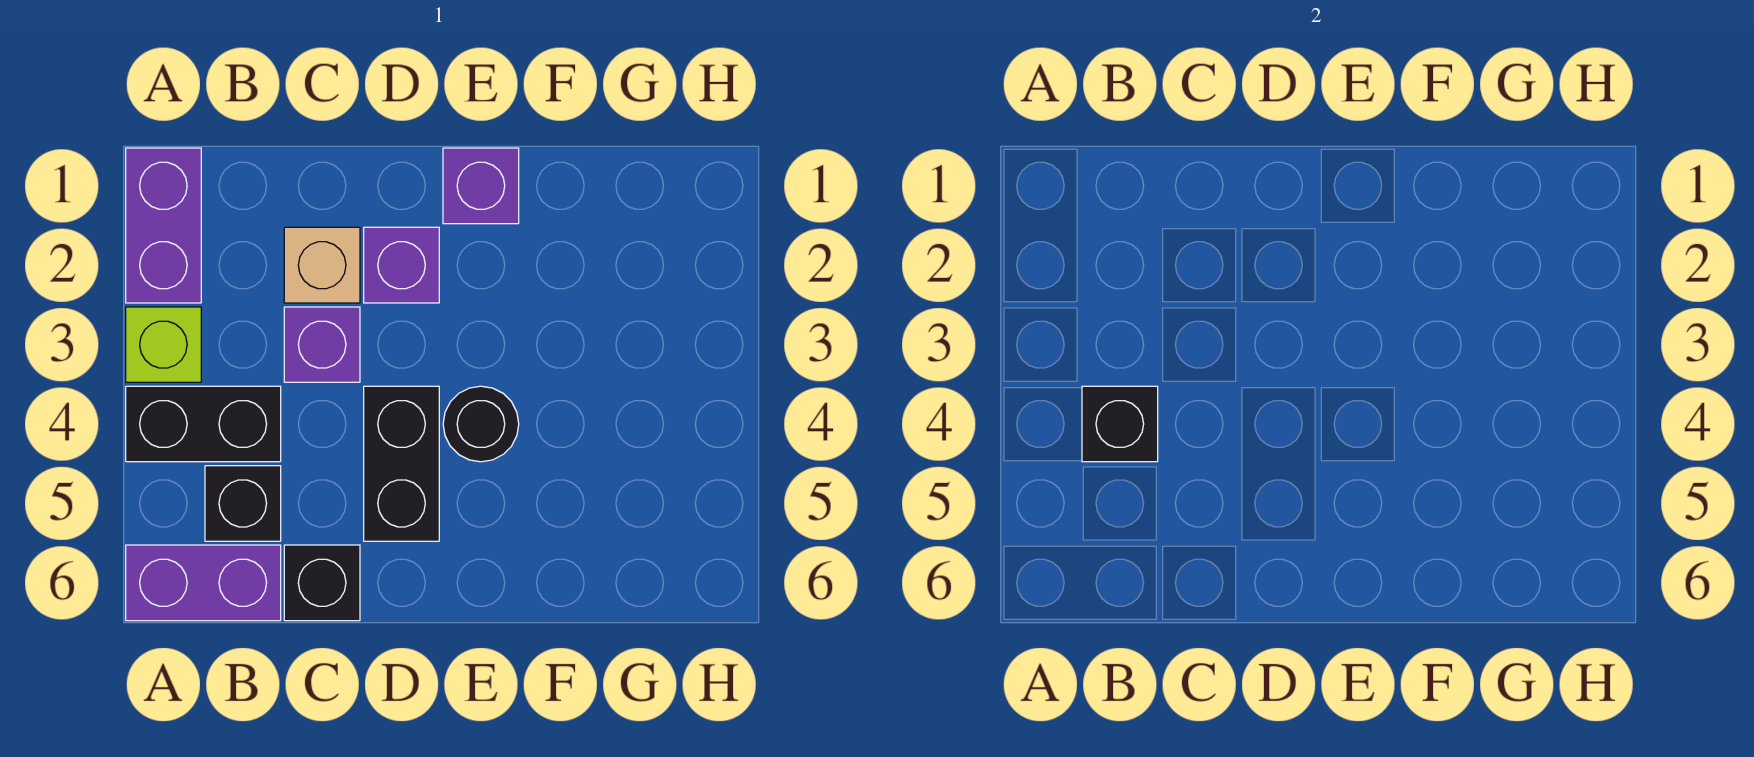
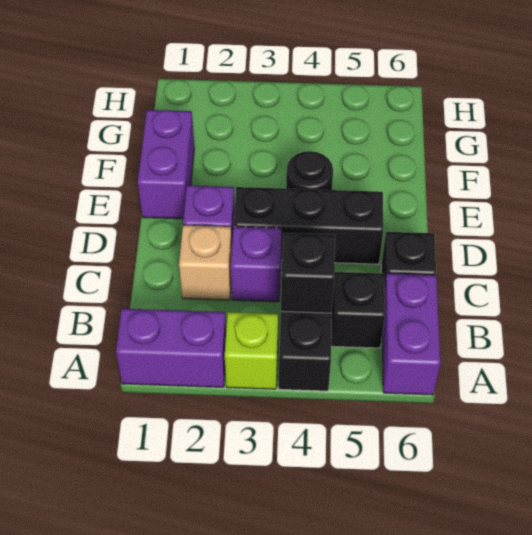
black 1x2 brick [364,386,439,541] -> black 1x3 brick [234,187,383,264]
purple 1x1 brick [443,148,519,224] -> purple 1x2 brick [138,110,194,219]

